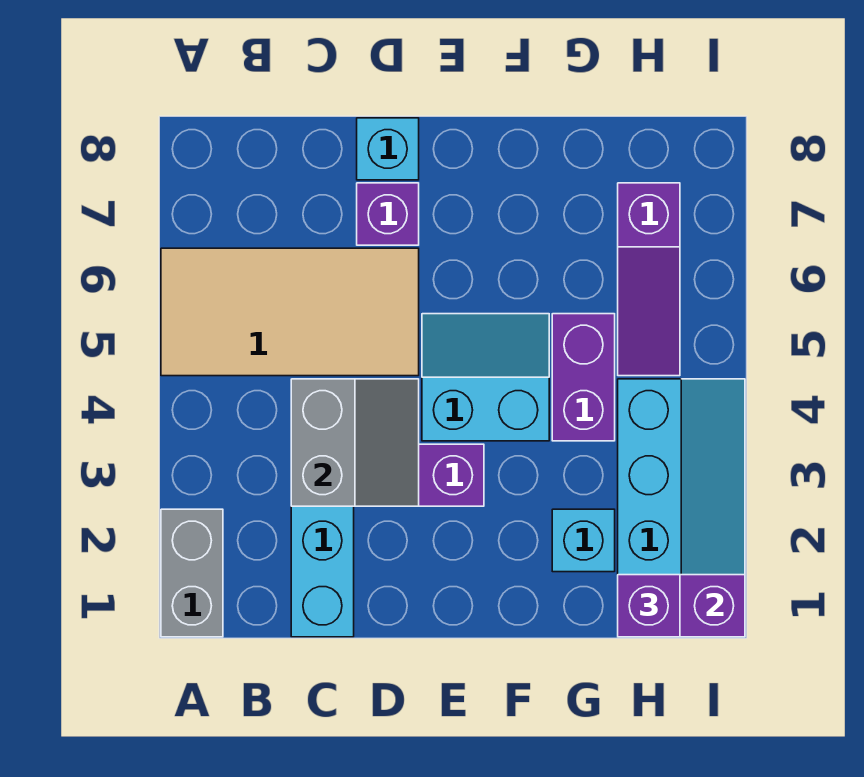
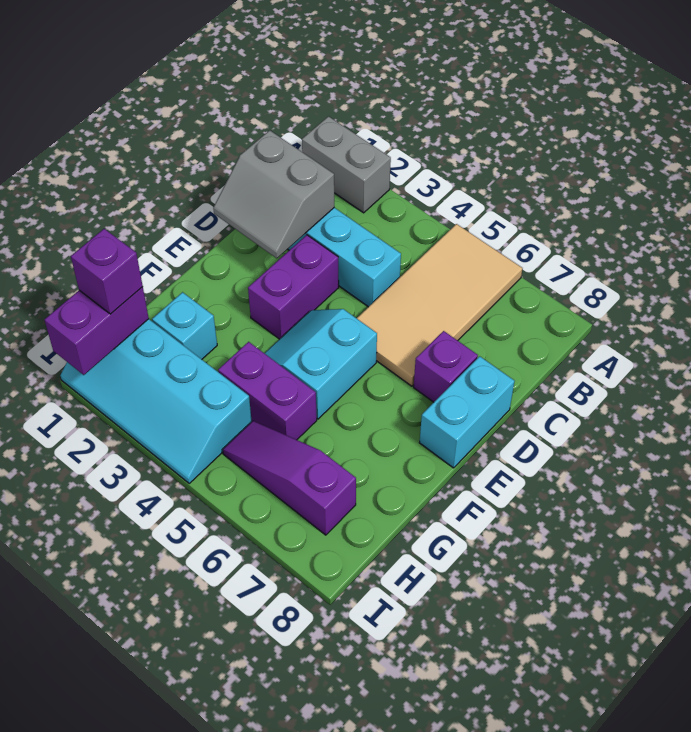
grey 2x2 slope [291,379,419,506] -> grey 2x2 slope moved to [213,130,334,258]
cyan 1x1 brick [357,118,419,180] -> cyan 1x2 brick [420,356,515,468]
cyan 2x2 slope [422,314,549,441] -> cyan 2x2 slope turned to [265,309,377,419]

